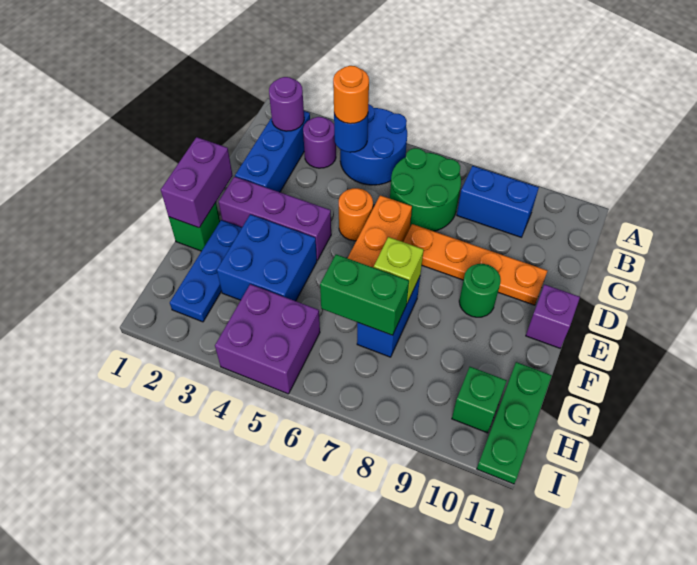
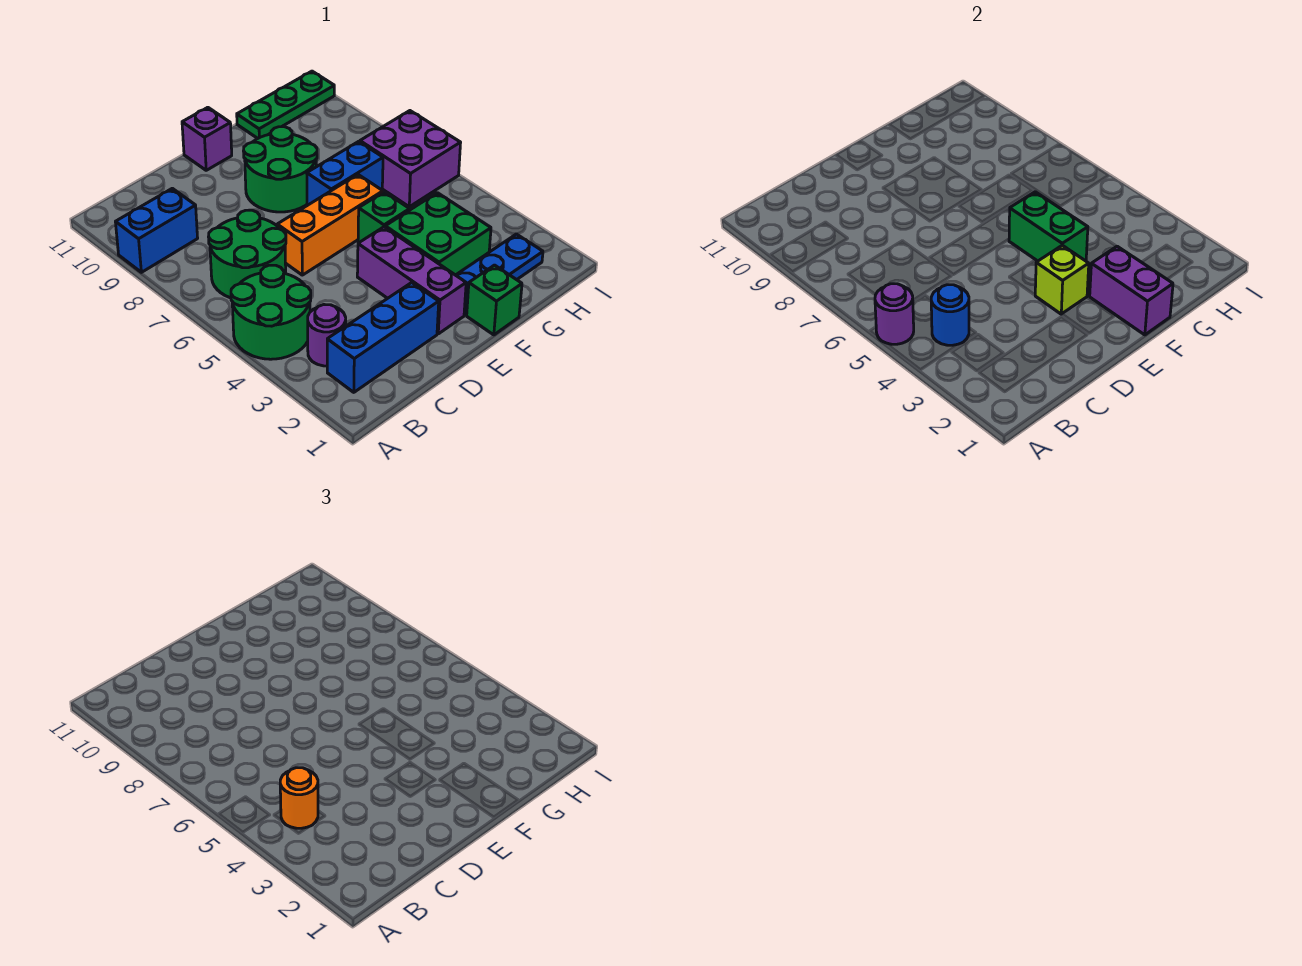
blue 2x2 round brick [340,104,407,185] -> green 2x2 round brick [231,265,311,359]
purple 1x1 round brick [269,77,304,131] -> purple 1x1 round brick moved to [875,284,914,344]
blue 1x2 brick [457,166,539,237] -> blue 1x2 brick turned to [116,188,198,272]
orange 1x1 round brick [339,188,373,241] -> none
orange 1x4 plate [404,224,547,305] -> none
purple 1x2 brick [161,137,233,228] -> purple 1x2 brick turned to [1089,246,1173,335]
green 1x1 round brick [459,264,501,317] -> green 2x2 round brick [244,127,317,212]
blue 2x2 brick [217,214,317,301] -> green 2x2 brick [385,193,491,275]
lime 1x1 brick [374,237,424,303] -> lime 1x1 brick moved to [1035,245,1089,314]
green 1x2 brick [320,254,409,335] -> green 1x2 brick moved to [1009,192,1088,261]
purple 2x2 brick [215,284,320,394] -> purple 2x2 brick moved to [360,111,461,207]
green 1x1 brick [452,367,507,433] -> green 1x1 brick moved to [358,192,410,242]

